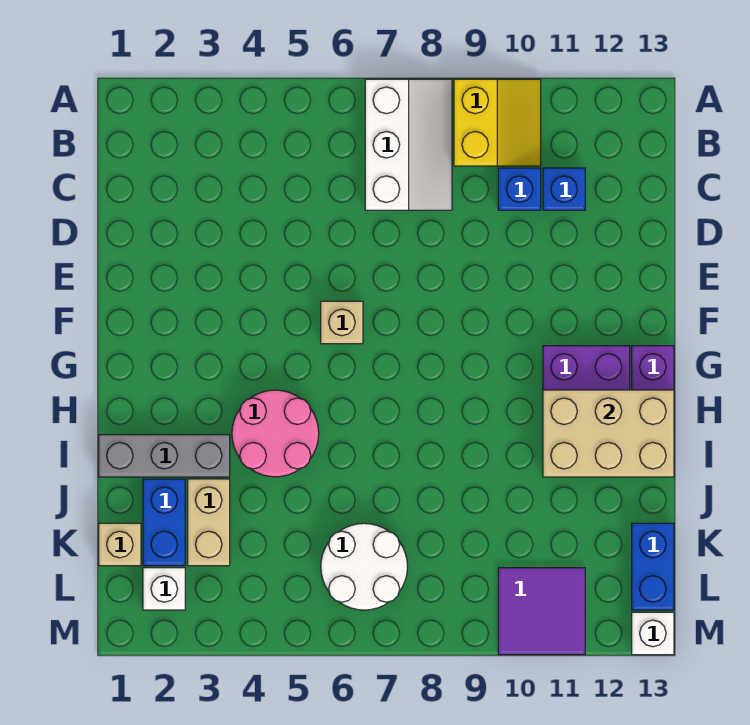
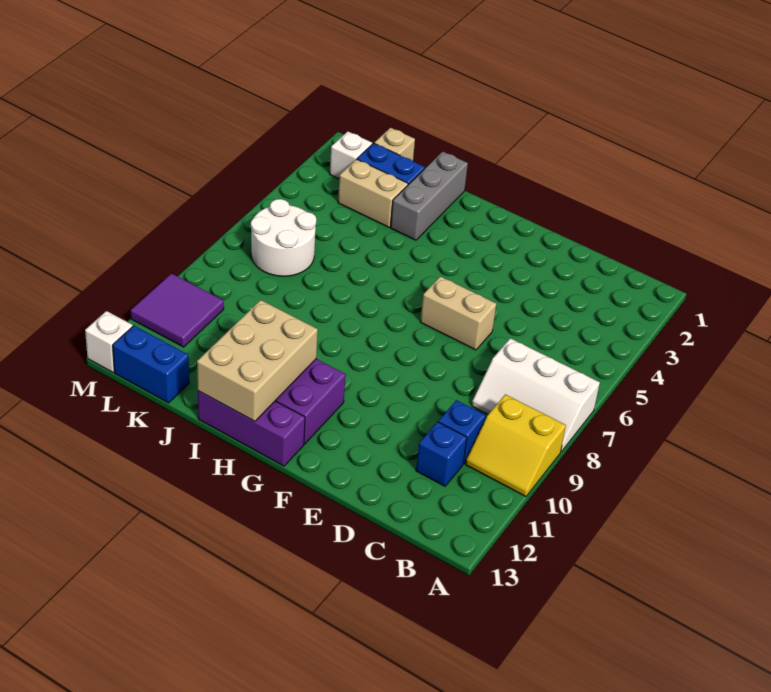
tan 1x1 brick [321,301,363,344] -> tan 1x2 brick [420,276,496,350]
pink 2x2 round brick [232,390,319,477] -> none

